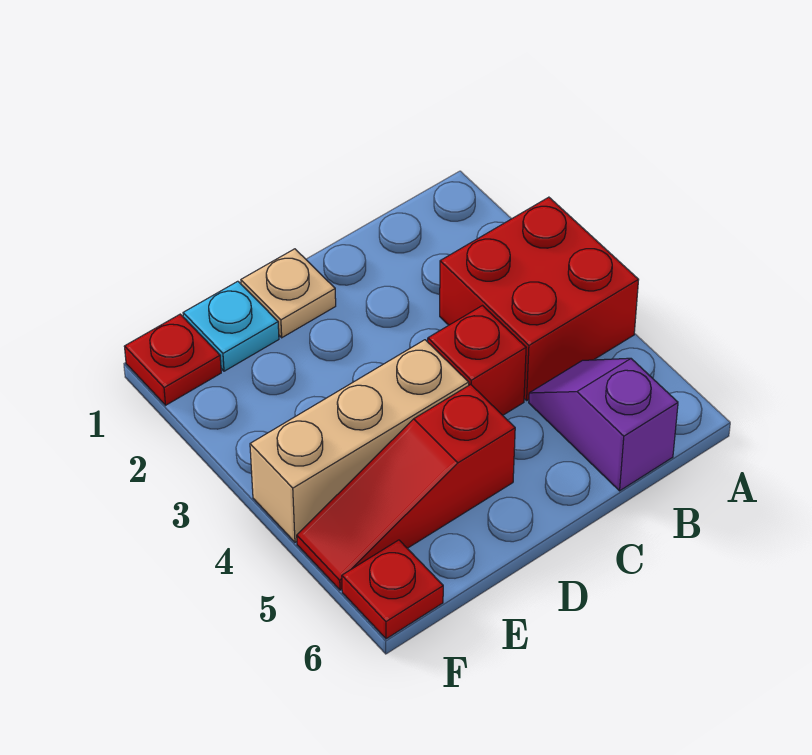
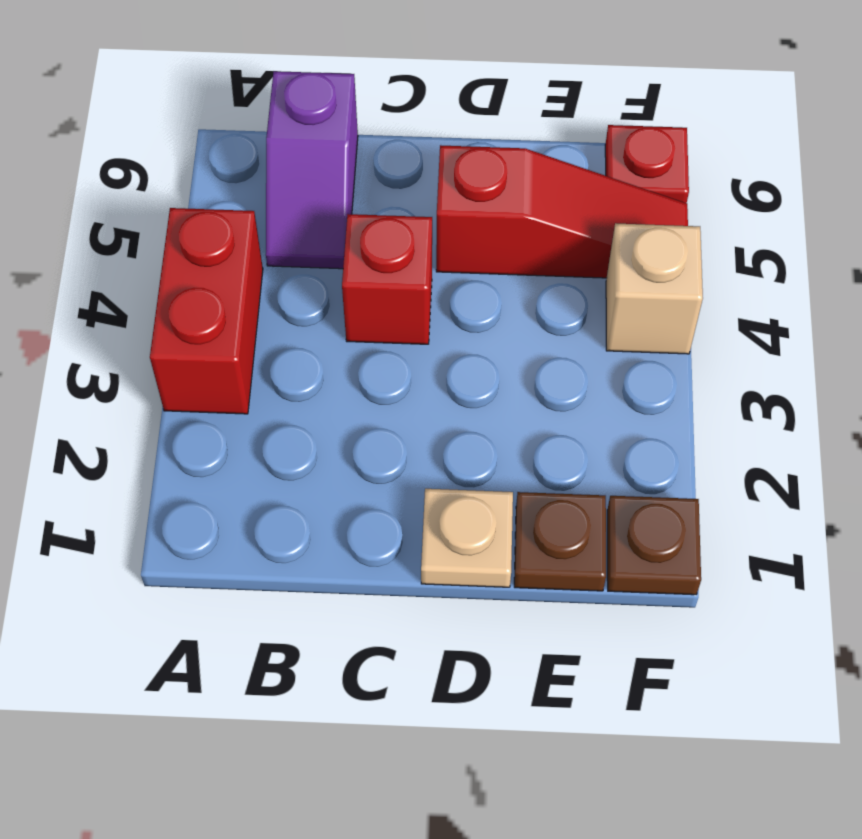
red 2x2 brick [440,197,638,400] -> red 1x2 brick [150,208,263,414]
tan 1x3 brick [250,340,469,542] -> tan 1x1 brick [606,223,703,354]
cyan 1x1 plate [183,281,279,371] -> brown 1x1 plate [514,492,606,591]
red 1x1 plate [124,314,221,405] -> brown 1x1 plate [607,496,701,595]

